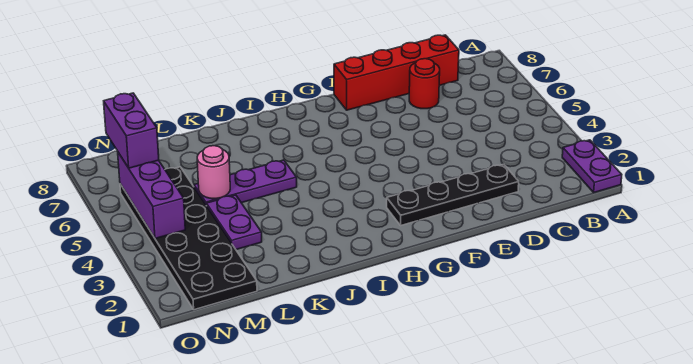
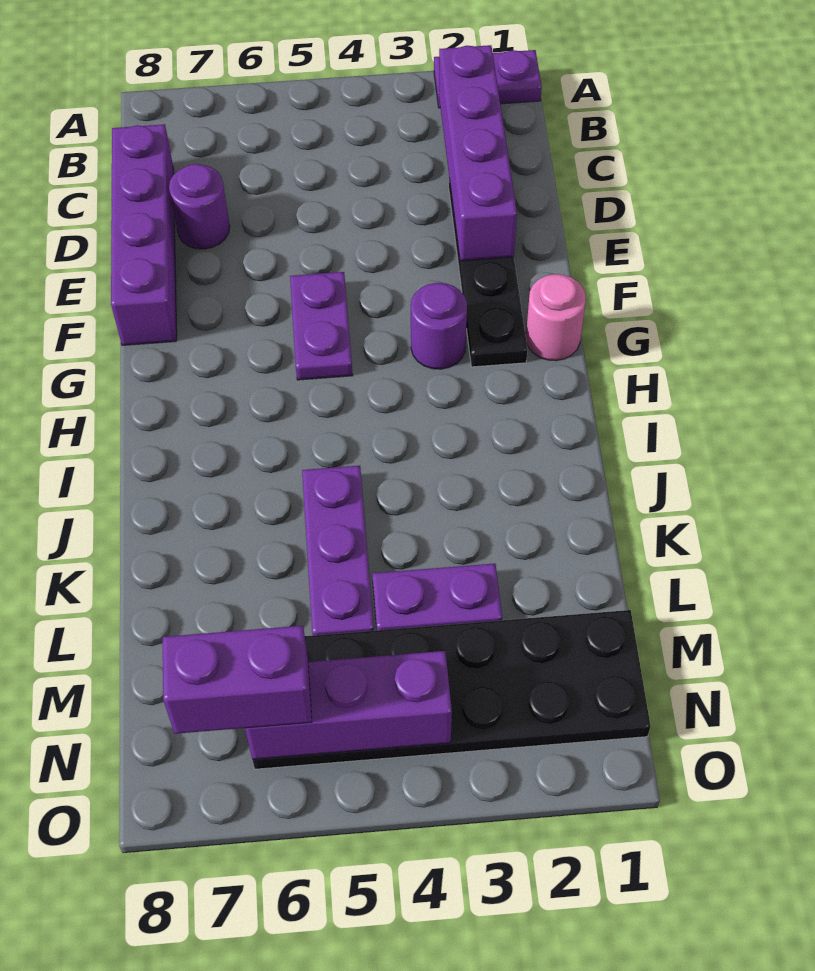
none -> purple 1x4 brick [439,45,517,261]
red 1x4 brick [334,35,459,110] -> purple 1x4 brick [111,124,177,345]
red 1x1 round brick [409,59,440,109] -> purple 1x1 round brick [169,164,230,249]
none -> purple 1x2 plate [290,272,353,380]
none -> purple 1x1 round brick [411,283,467,369]
pink 1x1 round brick [197,146,230,199] -> pink 1x1 round brick moved to [526,274,586,361]

